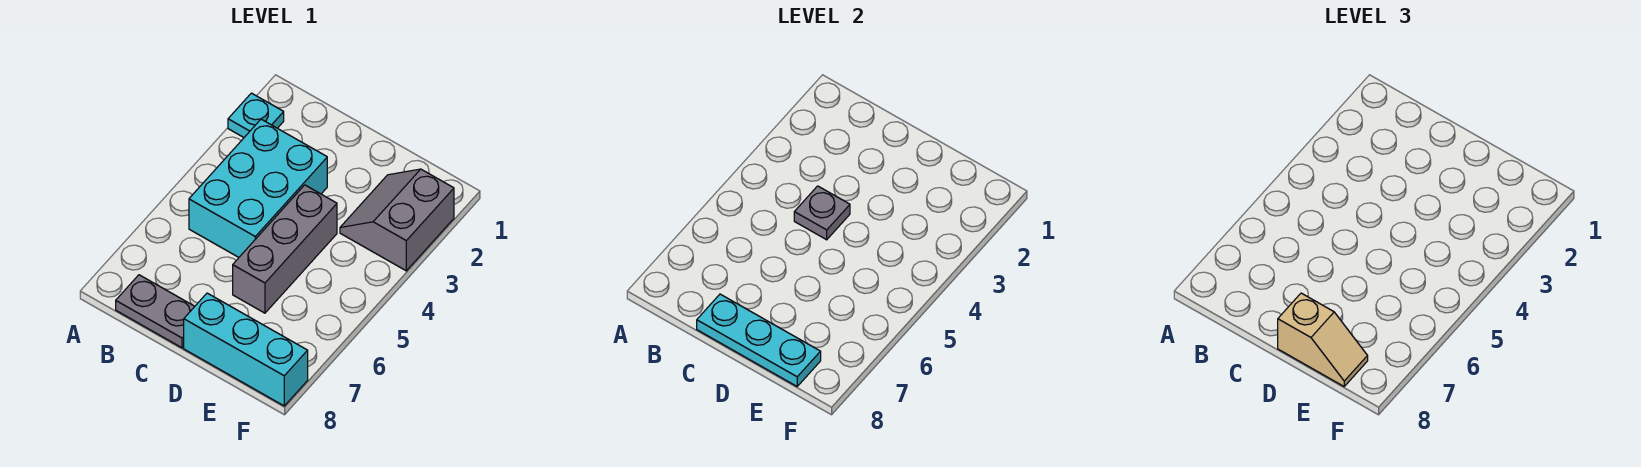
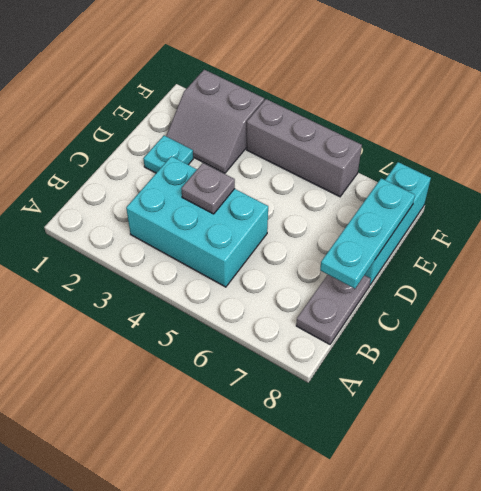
cyan 1x1 plate [228,93,284,137] -> cyan 1x1 plate moved to [143,135,193,173]
grey 1x3 brick [233,185,337,313] -> grey 1x3 brick moved to [247,99,362,197]
tan 1x2 slope [1278,293,1368,386] -> none

